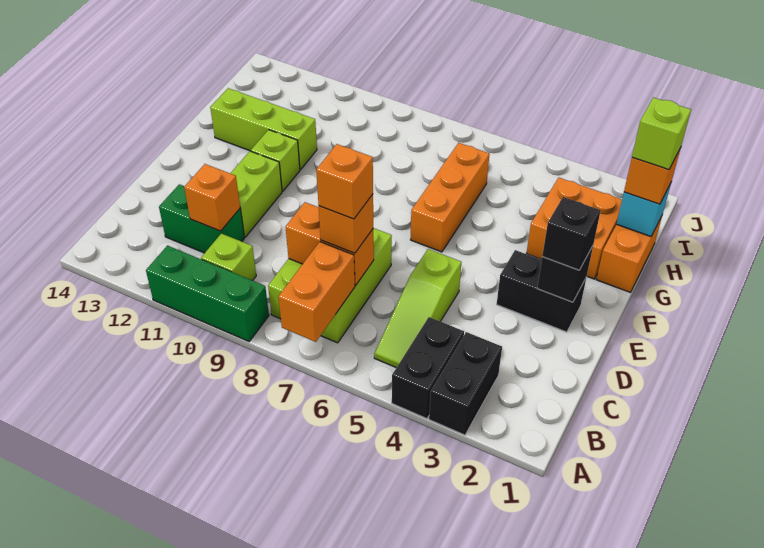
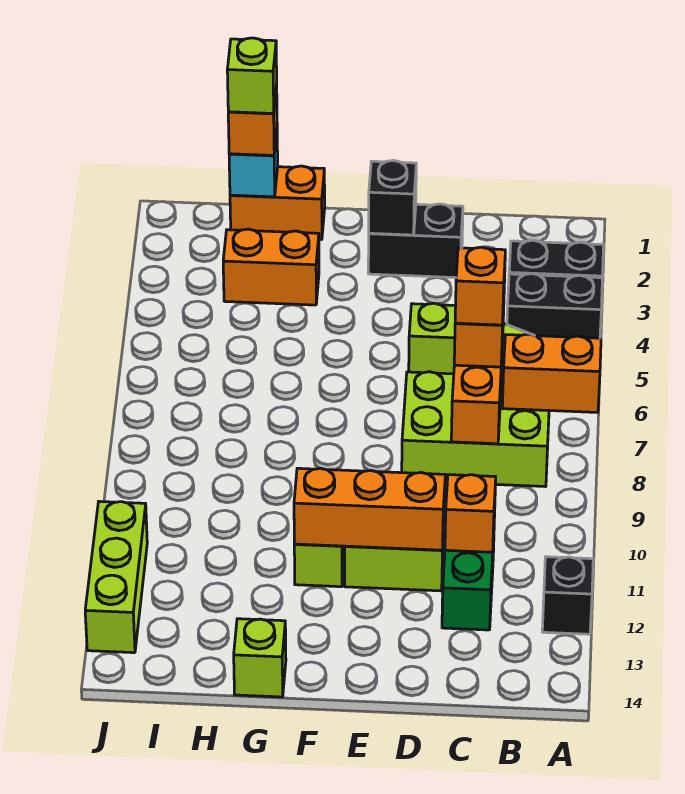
green 1x3 brick [146,246,269,341] -> none
lime 1x1 brick [201,234,256,281] -> lime 1x1 brick moved to [234,619,286,697]
black 1x2 brick [497,250,586,332] -> black 1x2 brick turned to [368,204,463,278]
black 1x1 brick [542,197,601,270] -> black 1x1 brick moved to [542,557,593,634]
orange 1x3 brick [411,143,490,252] -> orange 1x3 brick moved to [294,468,445,550]
orange 2x2 brick [526,178,622,279] -> orange 1x2 brick [223,229,319,305]
lime 1x3 brick [210,88,317,170] -> lime 1x3 brick moved to [85,501,147,653]

